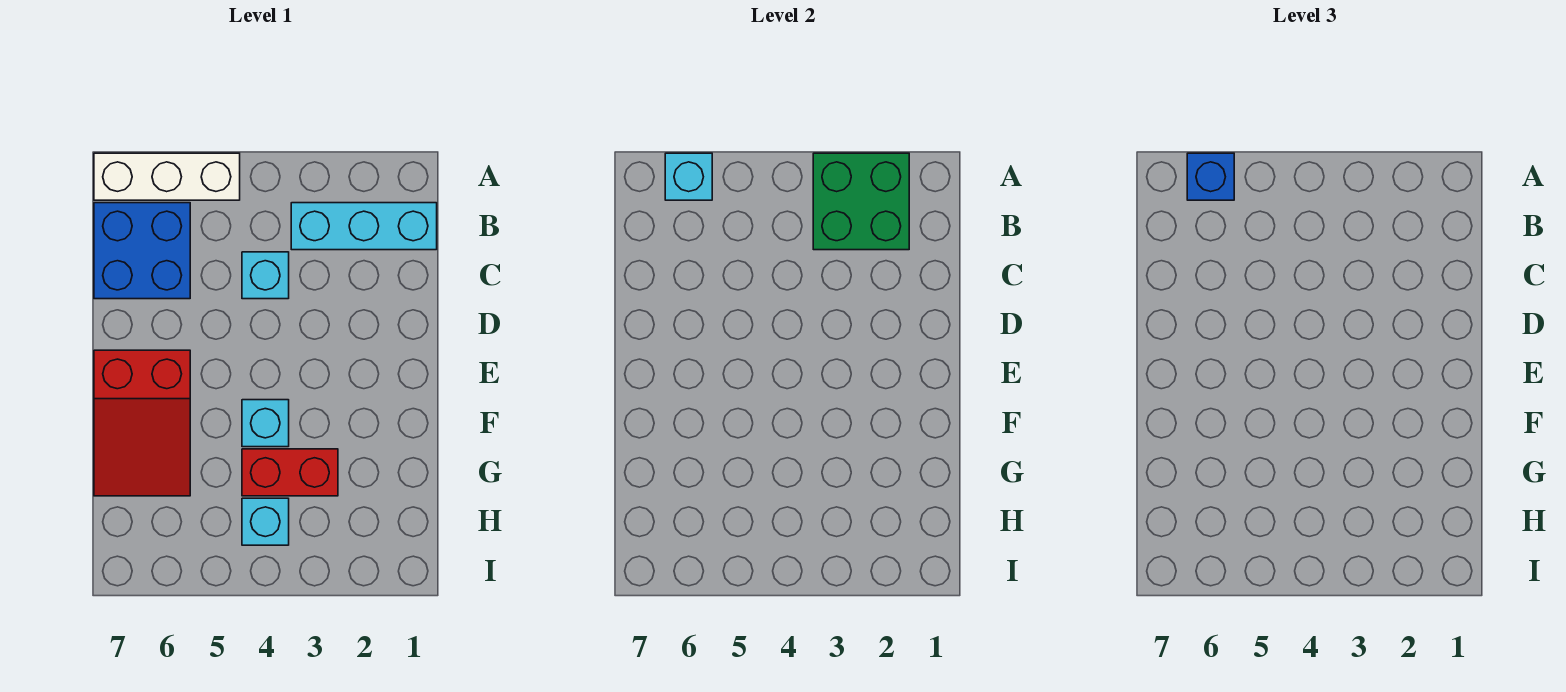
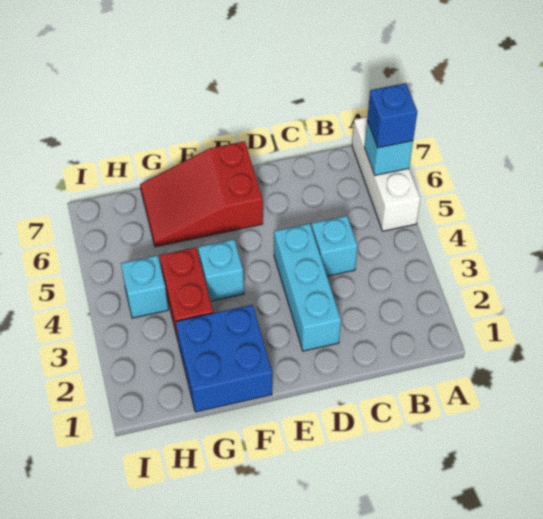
green 2x2 brick [813,153,909,250] -> none
cyan 1x3 brick [291,203,437,250] -> cyan 1x3 brick moved to [274,224,341,351]
blue 2x2 brick [94,203,190,299] -> blue 2x2 brick moved to [176,305,272,412]

